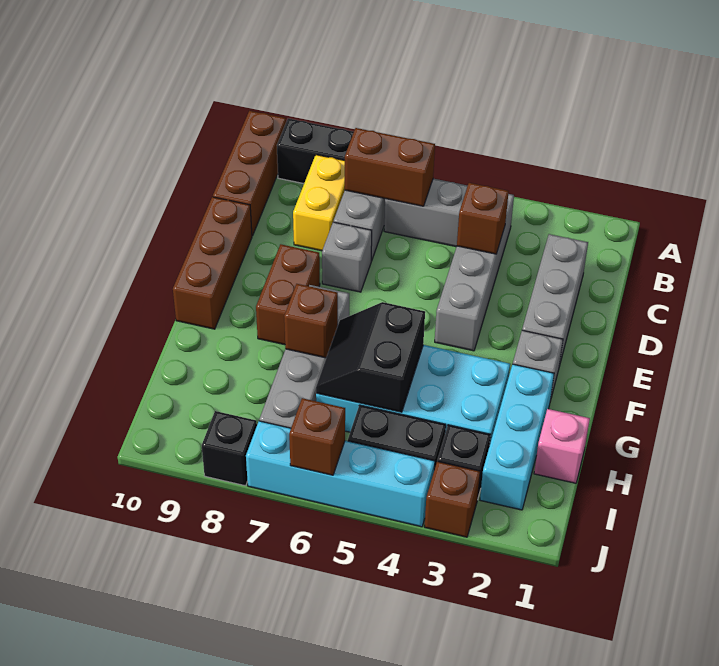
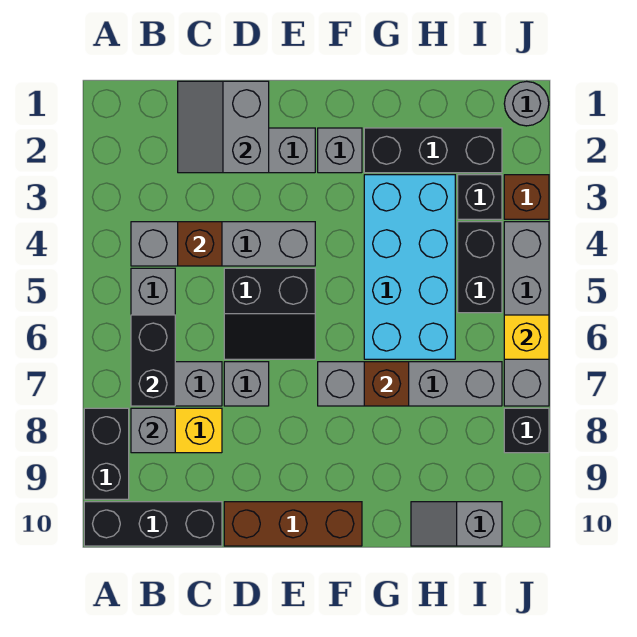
brown 1x3 brick [213,111,286,236] -> black 1x3 brick [84,502,222,546]
brown 1x2 brick [345,128,435,206] -> black 1x2 brick [131,315,175,406]
none -> grey 1x1 brick [131,408,175,453]
none -> grey 2x2 slope [178,81,269,173]
brown 1x2 brick [256,244,320,345] -> none
cyan 1x3 brick [480,364,554,510] -> black 1x3 brick [364,128,502,173]
black 2x2 slope [316,302,425,412] -> black 2x2 slope moved to [224,268,315,359]
pink 1x1 brick [534,409,590,483] -> none
none -> grey 1x2 slope [411,502,502,546]
none -> grey 1x1 round brick [504,81,549,126]
cyan 1x4 brick [246,421,435,527] -> grey 1x4 brick [504,222,549,406]
brown 1x1 brick [289,398,345,475] -> yellow 1x1 brick [504,315,549,359]

